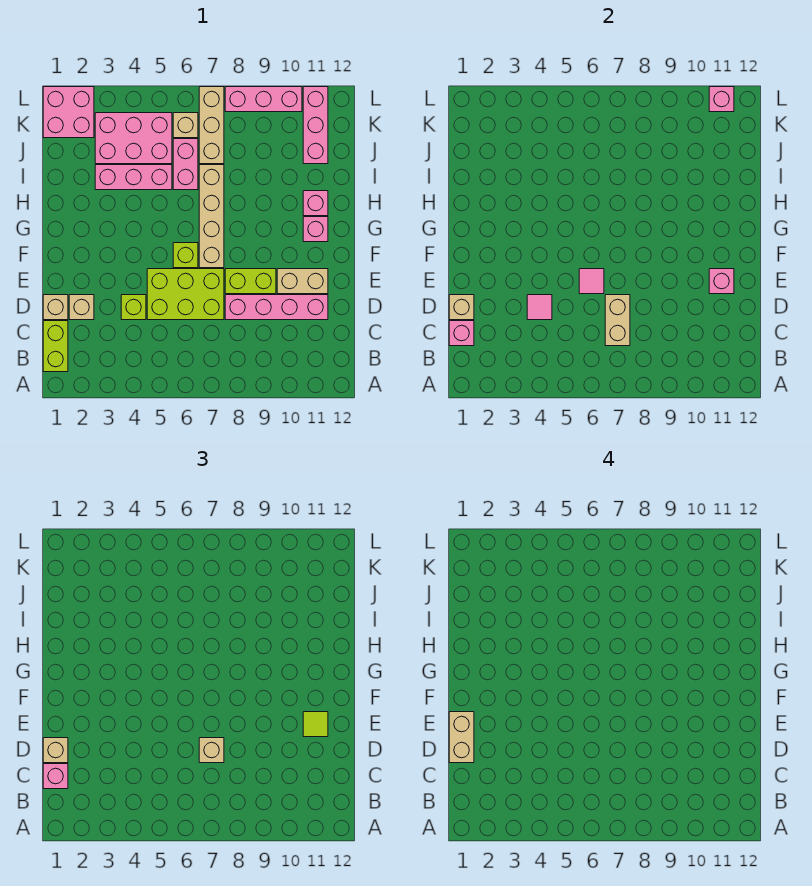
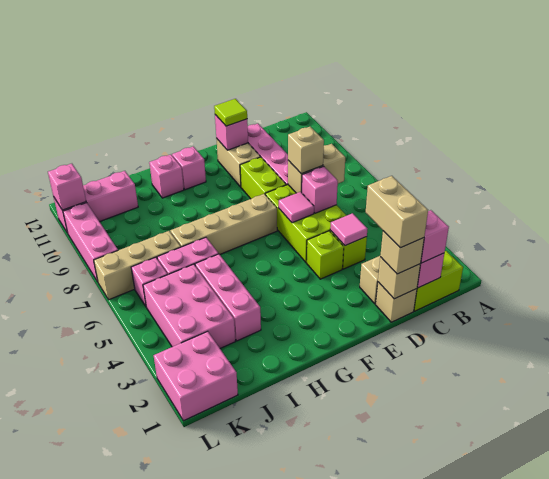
tan 1x2 brick [449,712,474,763] -> tan 1x2 brick turned to [366,176,428,248]
none -> pink 1x1 brick [302,166,338,213]
lime 1x1 brick [173,243,198,268] -> lime 1x1 brick moved to [306,231,344,279]
tan 1x1 brick [173,113,198,138] -> pink 1x1 brick [131,257,168,306]

